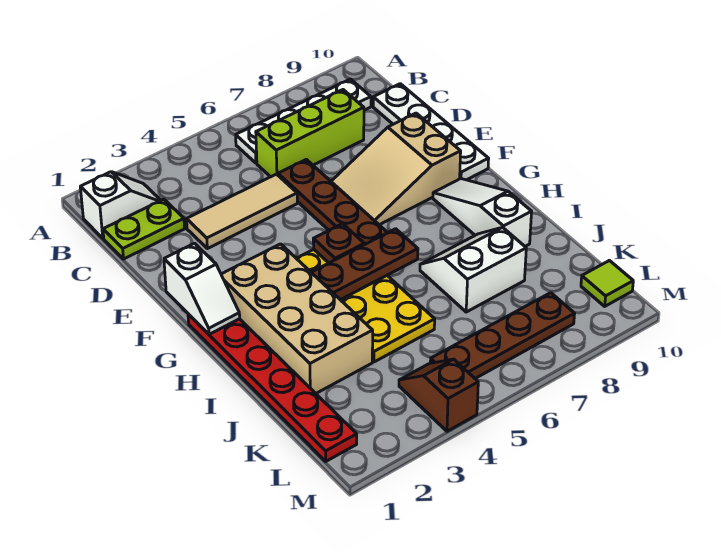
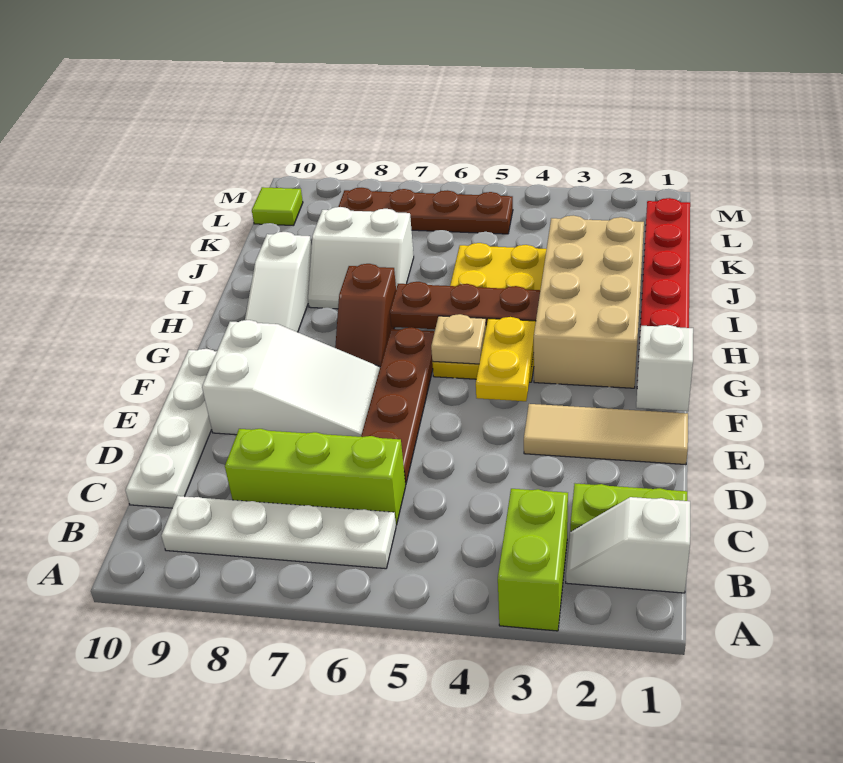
none -> lime 1x2 brick [498,489,568,631]
tan 1x3 tile [187,174,297,249] -> tan 1x3 tile moved to [524,404,688,465]
tan 2x3 slope [331,113,461,225] -> white 2x3 slope [202,320,380,437]
none -> yellow 1x2 plate [476,317,536,401]
brown 1x1 plate [313,224,364,263] -> tan 1x1 plate [431,314,486,364]
brown 1x2 slope [399,359,478,431] -> brown 1x2 slope moved to [335,264,396,367]

